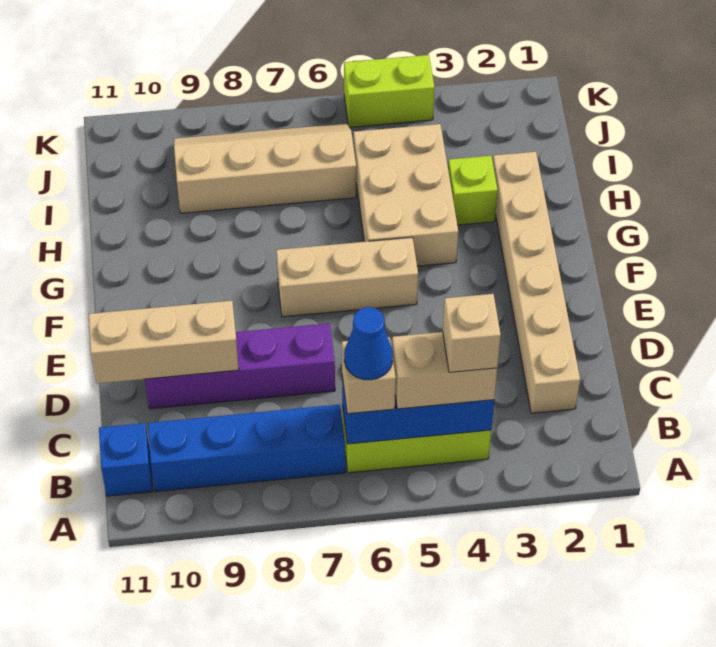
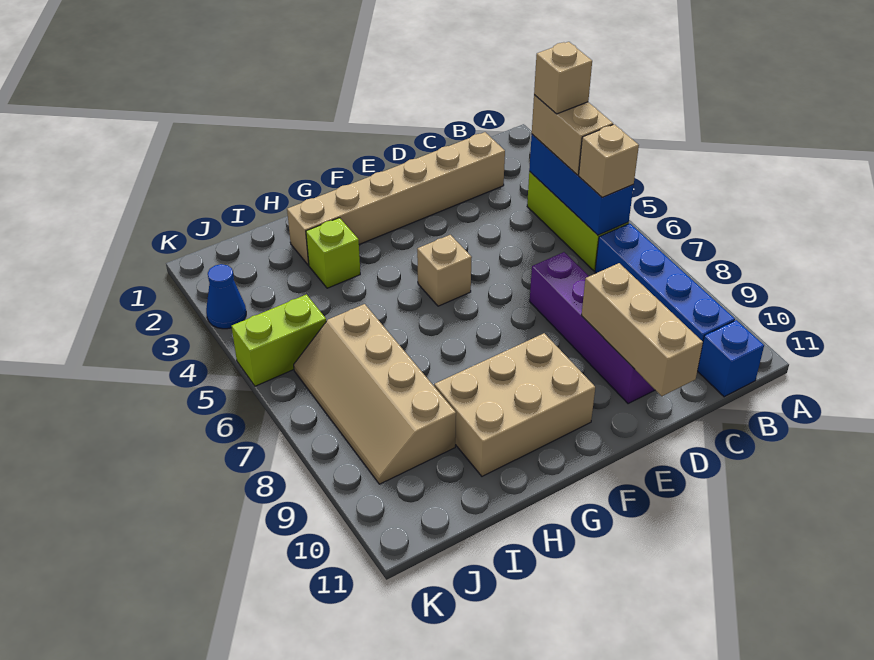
blue 1x1 cone [344,307,393,380] -> blue 1x1 cone moved to [206,264,246,329]
tan 1x3 brick [276,237,418,317] -> tan 1x1 brick [417,235,472,306]
tan 2x3 brick [354,124,458,266] -> tan 2x3 brick moved to [434,333,595,476]
lime 1x2 brick [344,55,435,127] -> lime 1x2 brick turned to [232,295,326,386]

